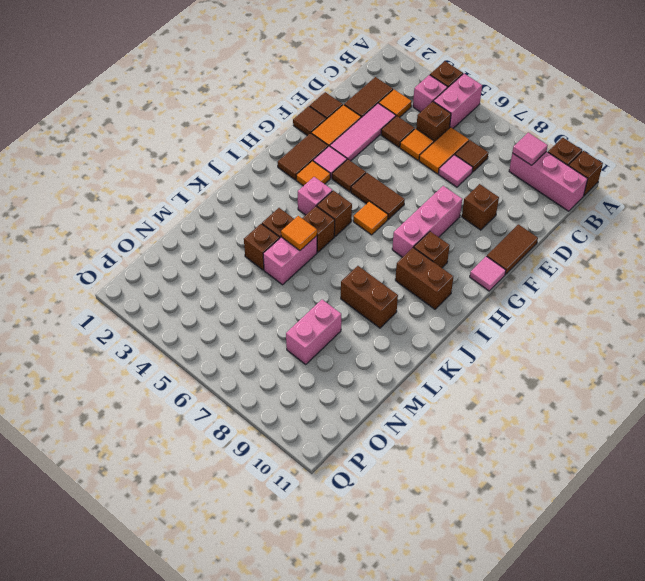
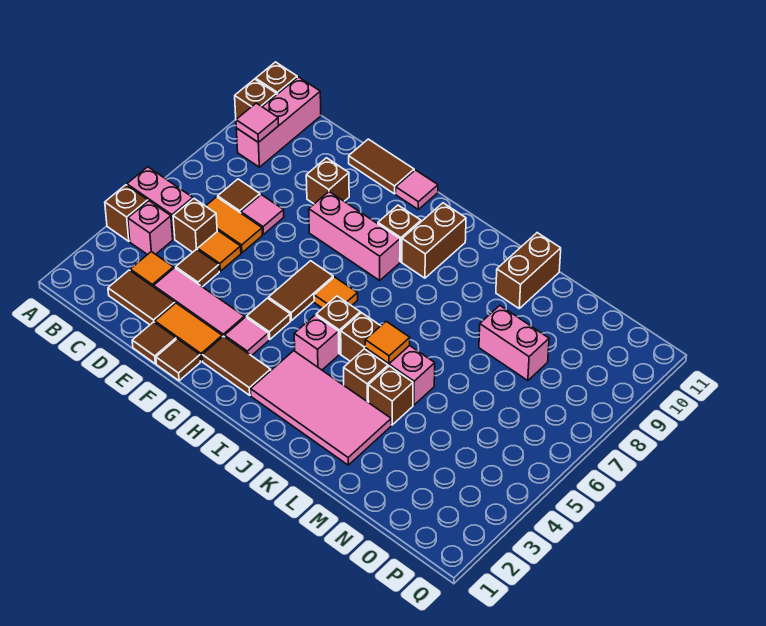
orange 1x1 tile [296,161,330,186] -> none
none -> pink 2x4 tile [251,351,391,465]
brown 1x2 brick [341,266,398,328] -> brown 1x2 brick moved to [496,233,561,308]

